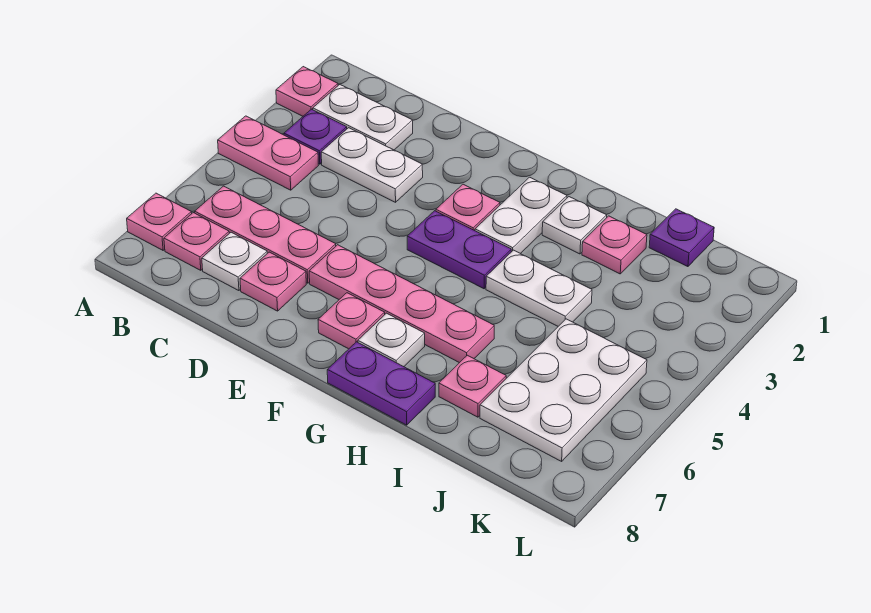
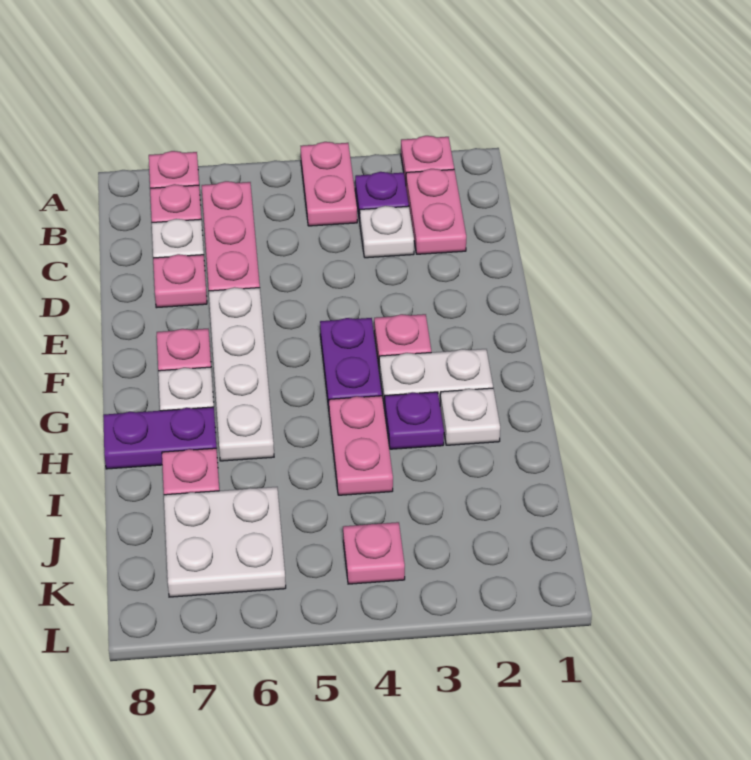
white 1x2 plate [313,84,413,150] -> pink 1x2 plate [406,169,466,254]
white 1x2 plate [321,128,423,202] -> white 1x1 plate [360,206,414,258]
pink 1x4 plate [309,245,494,363] -> white 1x4 plate [209,287,274,461]
purple 1x2 plate [327,342,435,425] -> purple 1x2 plate turned to [103,407,216,469]
white 1x2 plate [486,250,592,326] -> pink 1x2 plate [329,396,393,495]
pink 1x1 plate [582,216,647,274] -> pink 1x1 plate moved to [343,522,405,584]
purple 1x1 plate [649,209,714,267] -> purple 1x1 plate moved to [385,392,444,449]
white 2x3 plate [480,319,647,461] -> white 2x2 plate [164,487,286,597]

